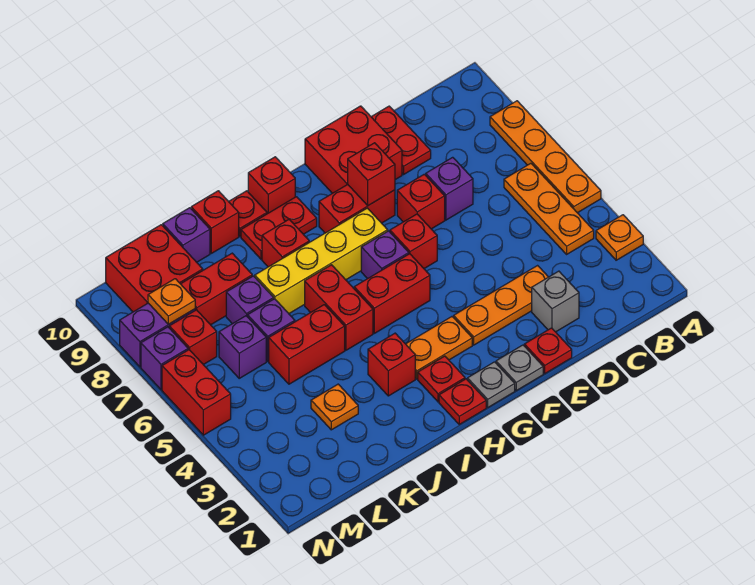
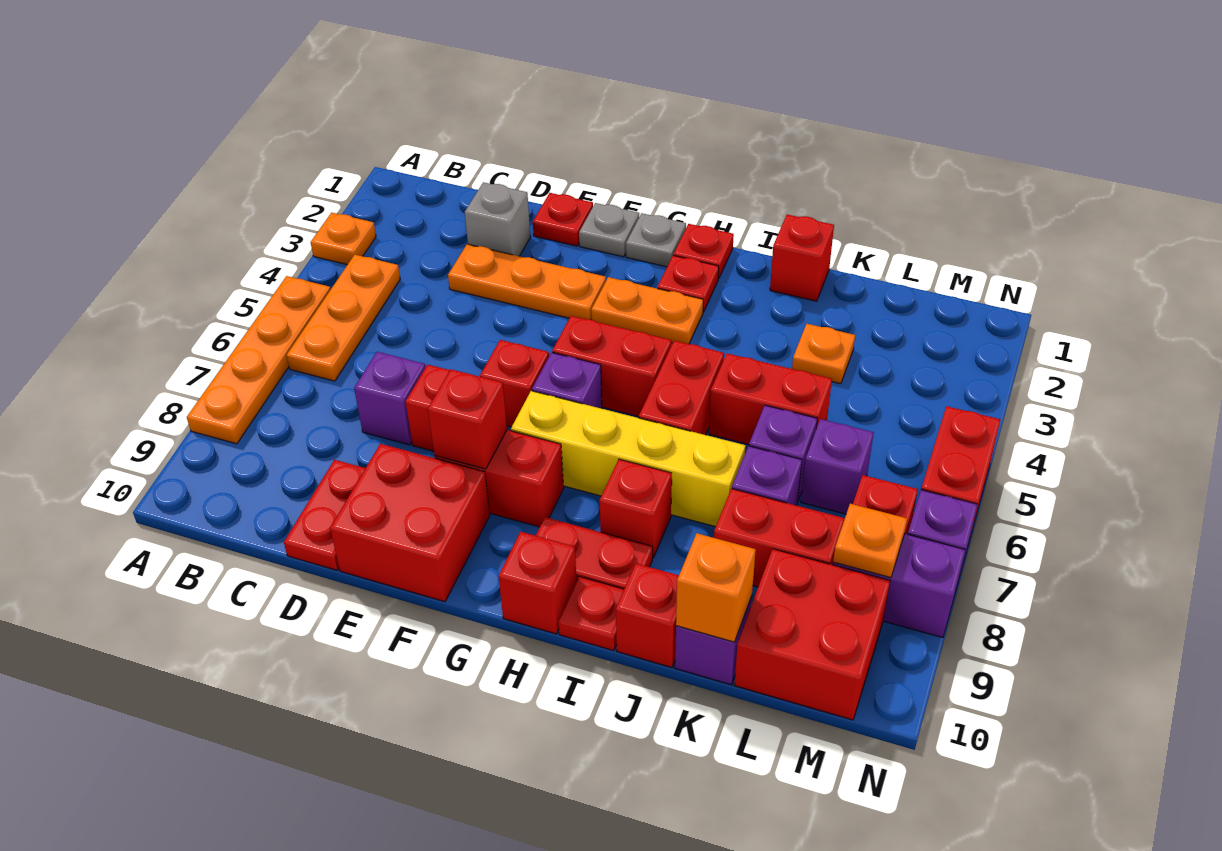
red 1x1 brick [368,333,415,396] -> red 1x1 brick moved to [770,214,834,301]
none -> orange 1x1 brick [676,533,756,642]

